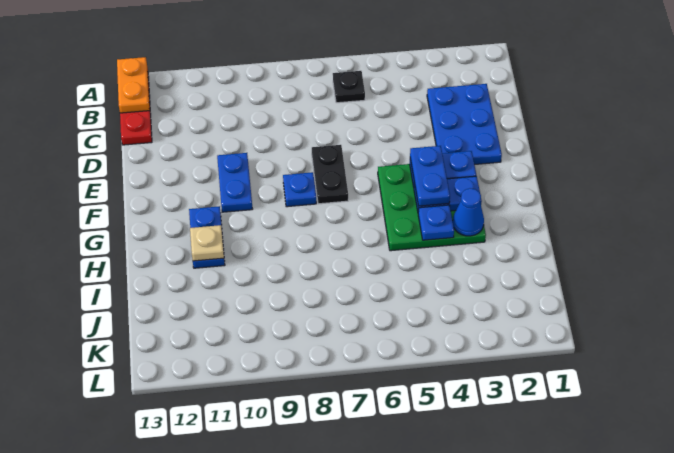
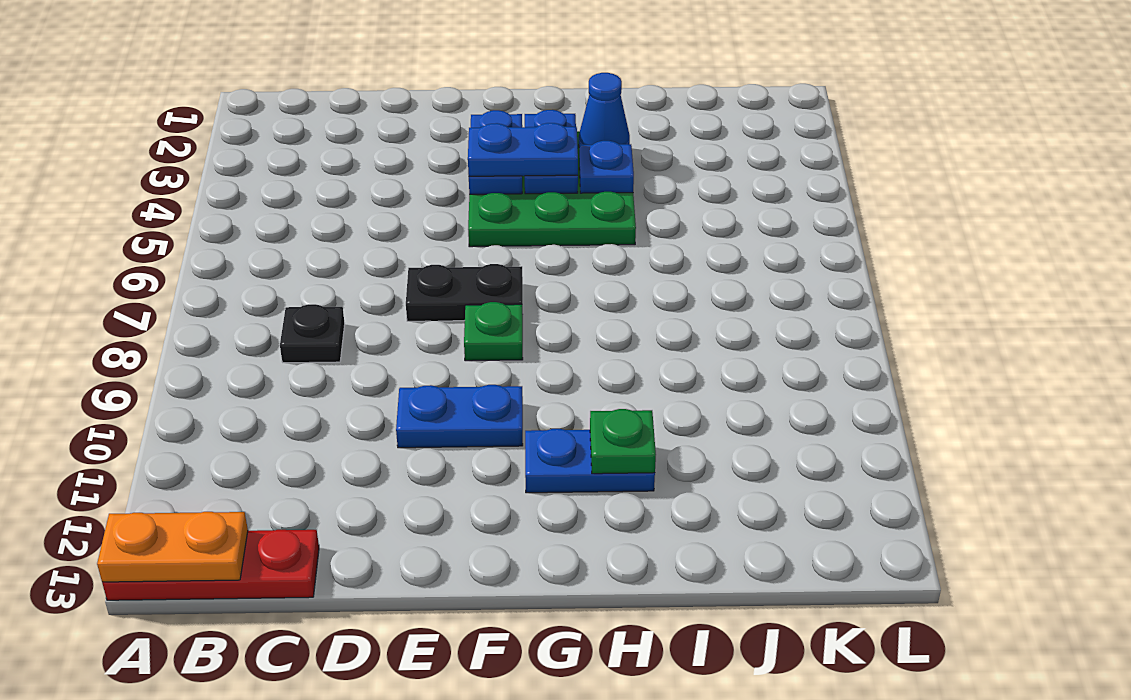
black 1x1 plate [333,71,365,103] -> black 1x1 plate moved to [280,304,345,363]
blue 2x3 plate [427,84,502,165] -> none
blue 1x1 plate [283,172,316,207] -> green 1x1 plate [464,302,523,361]
tan 1x1 plate [190,225,224,261] -> green 1x1 plate [590,409,656,474]

